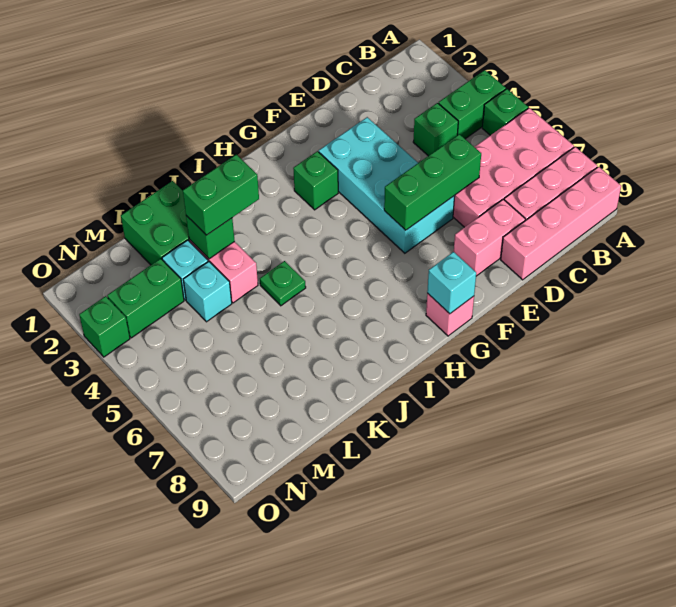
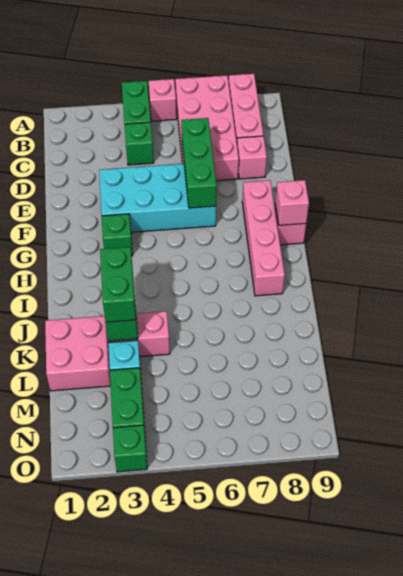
green 1x1 brick [482,89,528,135] -> pink 1x1 brick [149,79,177,121]
pink 1x4 brick [501,167,621,280] -> pink 1x4 brick moved to [242,180,285,296]
pink 1x2 brick [454,199,525,276] -> pink 1x1 brick [237,136,267,179]
cyan 1x1 brick [427,252,476,314] -> pink 1x1 brick [275,180,309,225]
green 1x1 plate [260,261,306,306] -> none
green 2x2 brick [121,181,189,265] -> pink 2x2 brick [45,316,111,391]
cyan 1x1 brick [183,261,232,322] -> none

